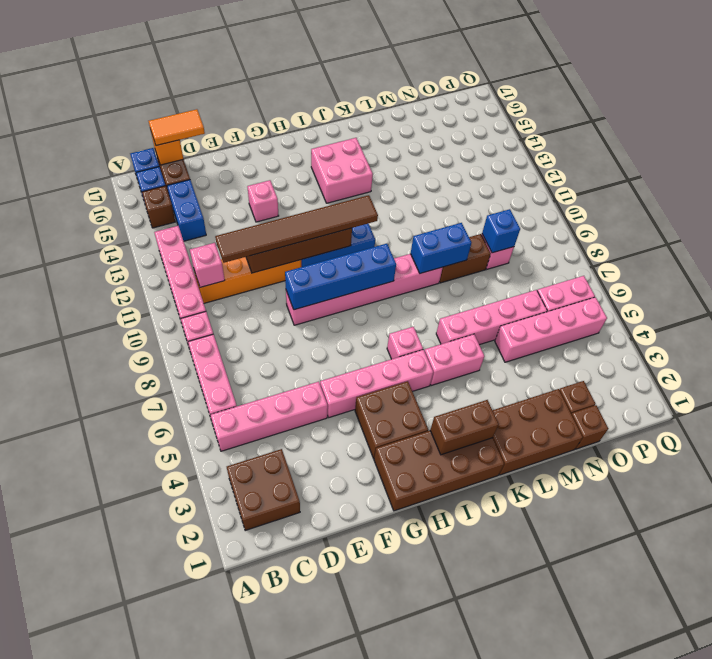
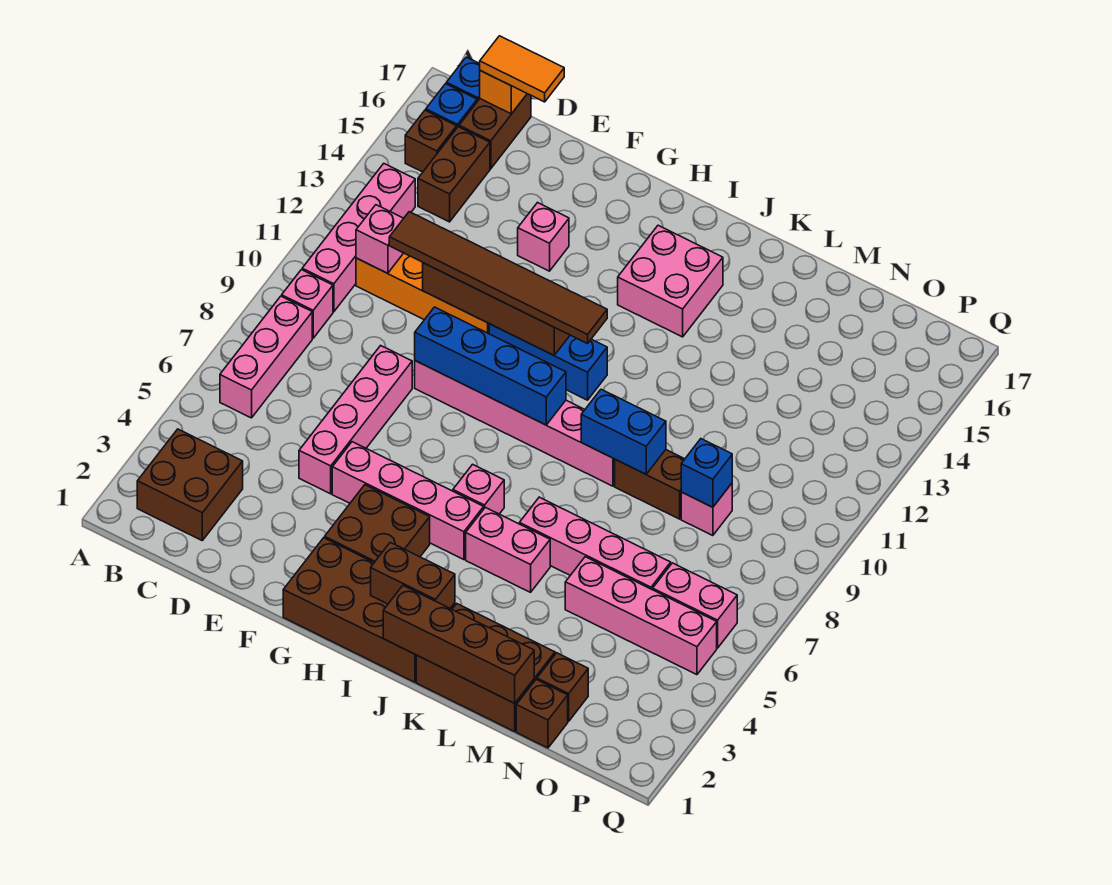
pink 1x4 brick [210,382,328,451] -> pink 1x4 brick turned to [299,346,412,494]
blue 1x2 brick [167,180,206,241] -> brown 1x2 brick [418,127,490,222]
none -> brown 1x4 brick [383,586,534,703]

